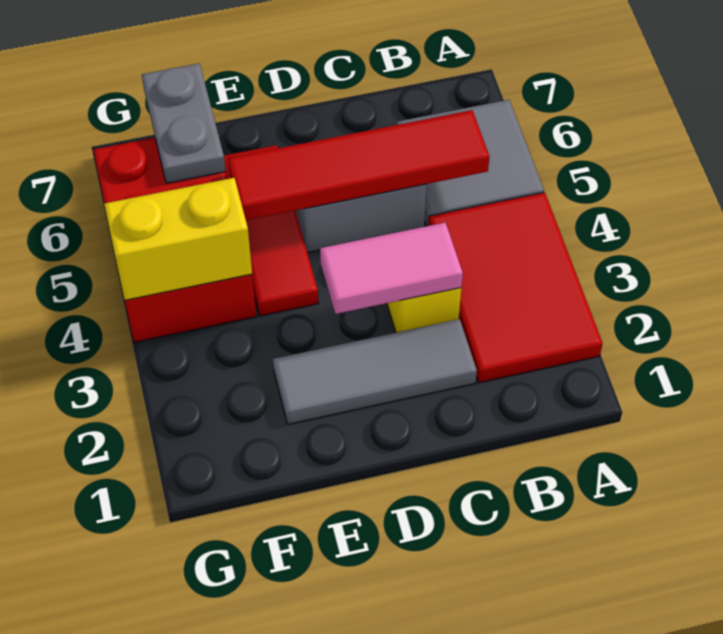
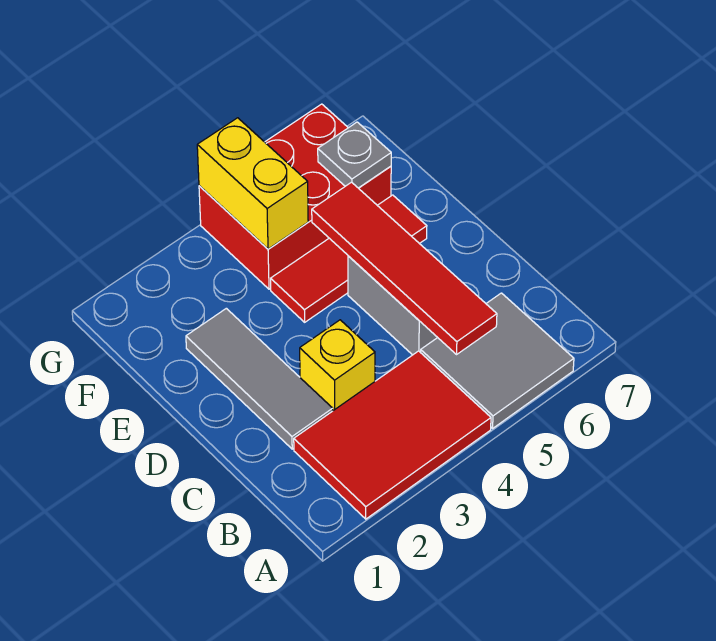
pink 1x2 tile [320,223,463,314] -> none
grey 1x2 plate [142,63,226,183] -> grey 1x1 plate [318,122,391,188]

